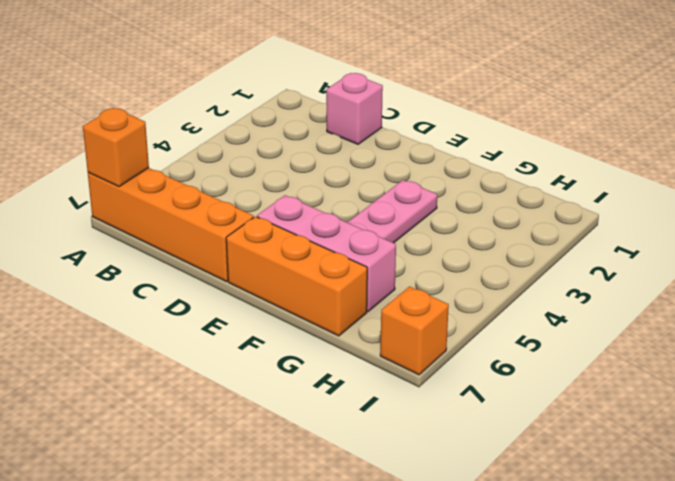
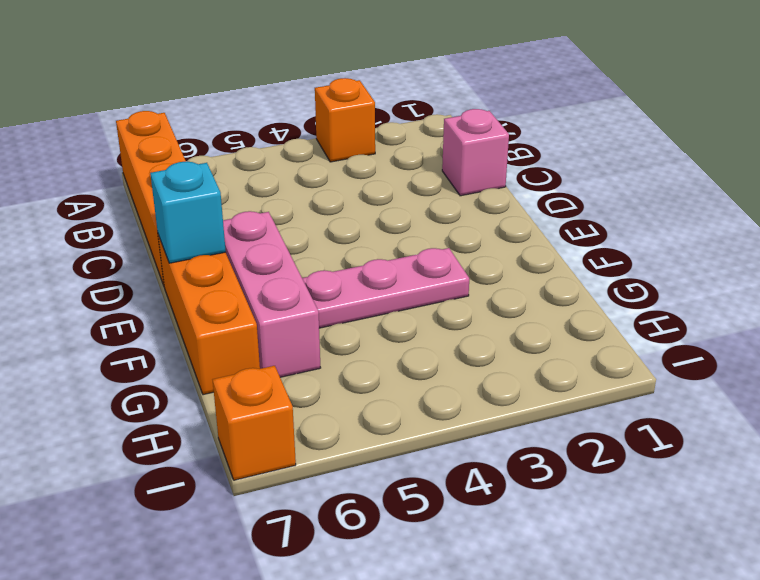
orange 1x1 brick [83,108,149,187] -> orange 1x1 brick moved to [315,78,375,162]
none -> cyan 1x1 brick [150,161,226,263]

